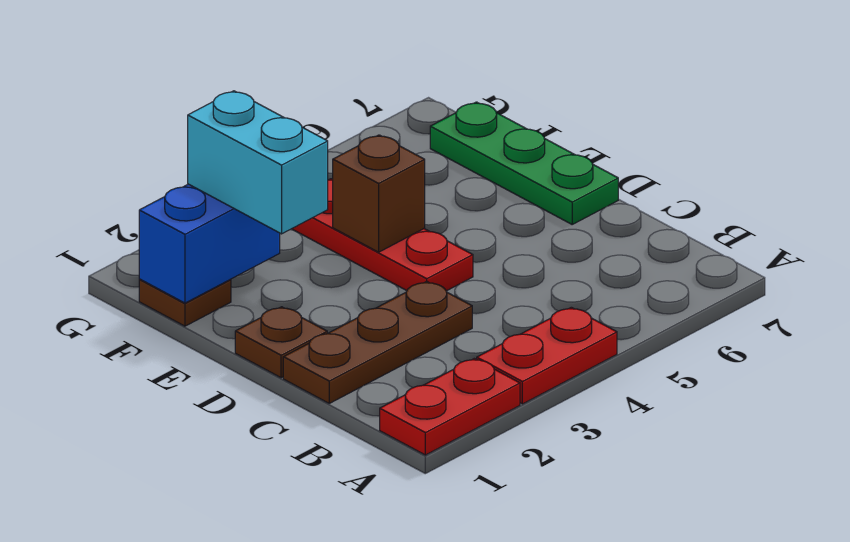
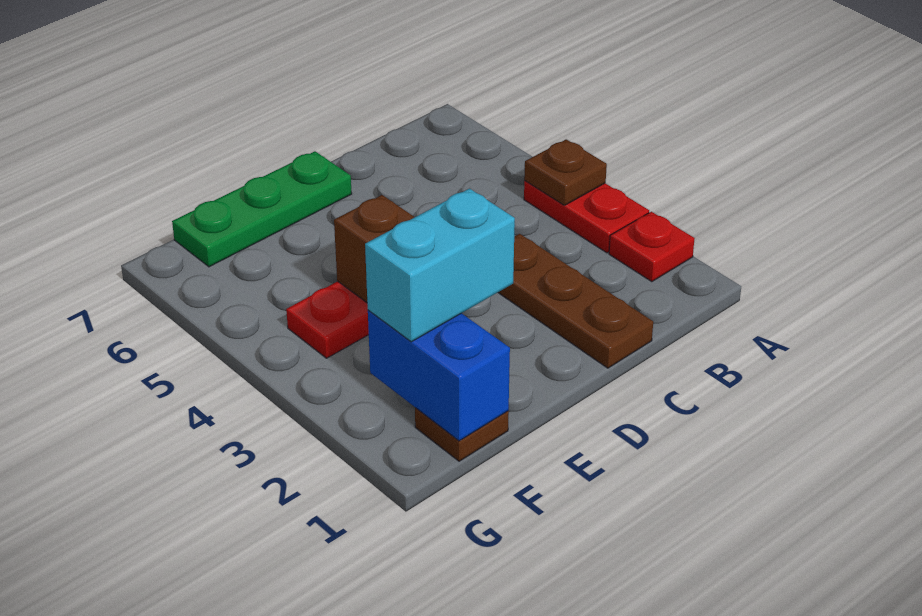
red 1x2 plate [380,359,520,455] -> red 1x1 plate [609,212,695,282]
brown 1x1 plate [235,307,327,378] -> brown 1x1 plate moved to [524,139,607,205]

